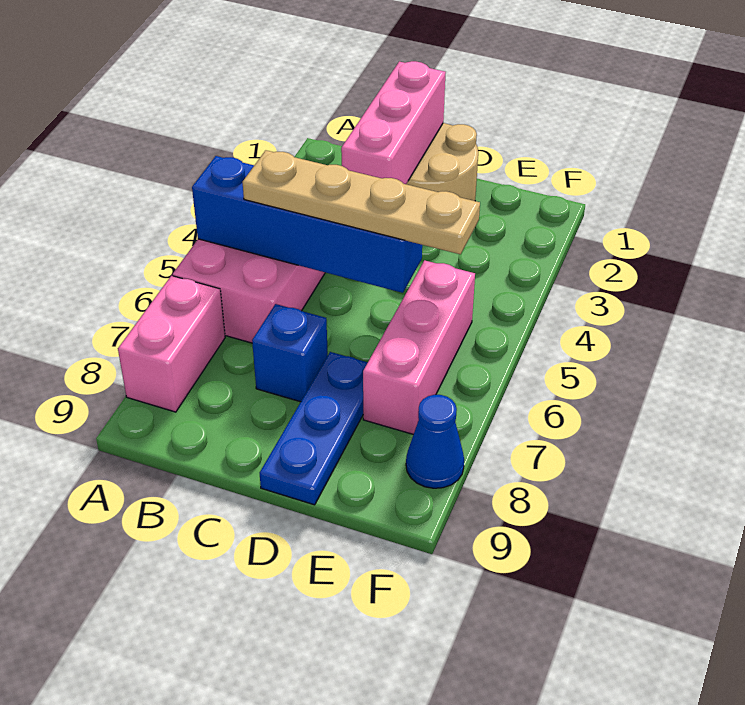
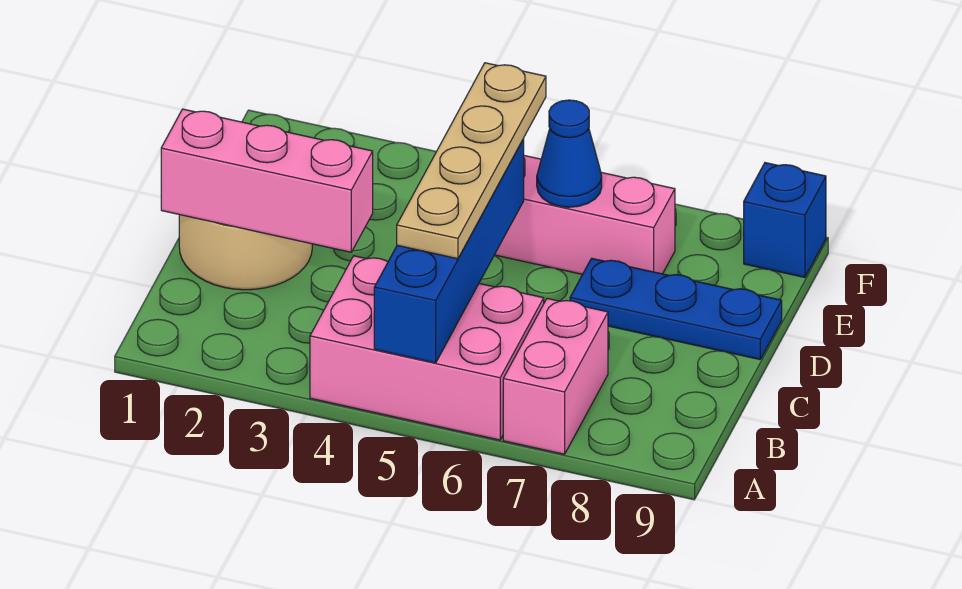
pink 1x2 brick [118,276,225,412] -> pink 1x2 brick turned to [503,299,608,454]
blue 1x1 brick [252,304,328,402] -> blue 1x1 brick moved to [744,163,826,277]
blue 1x1 cone [406,395,464,488] -> blue 1x1 cone moved to [537,100,602,207]

